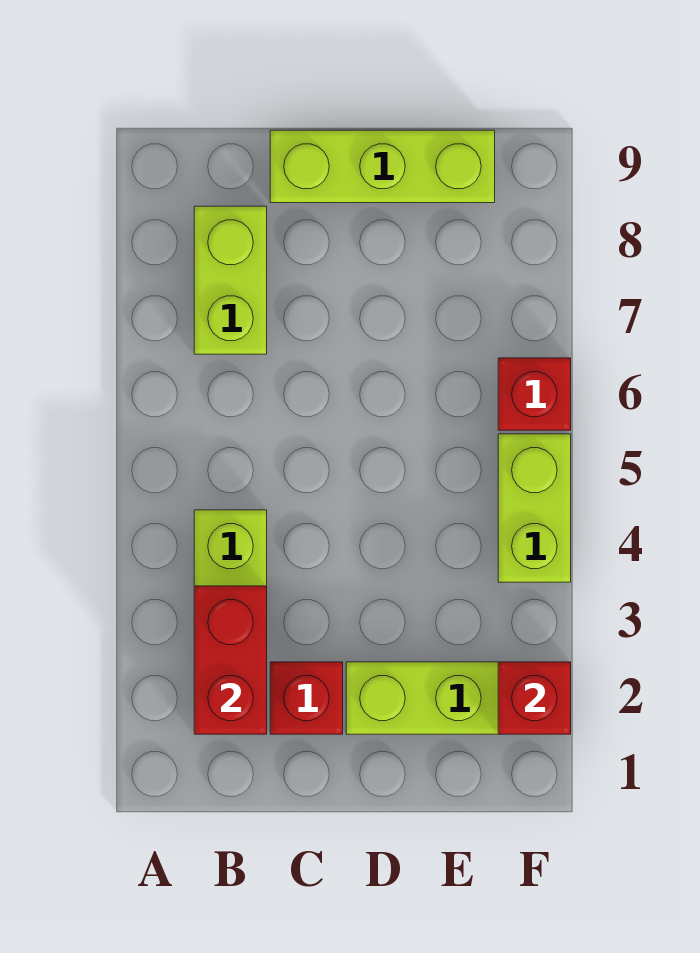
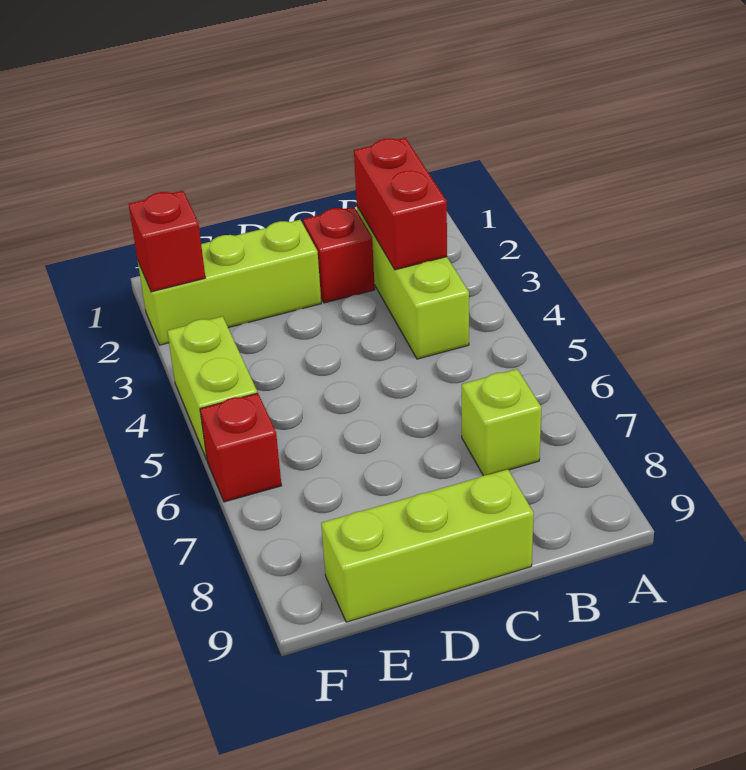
lime 1x2 brick [194,206,267,354] -> lime 1x1 brick [462,369,542,476]

